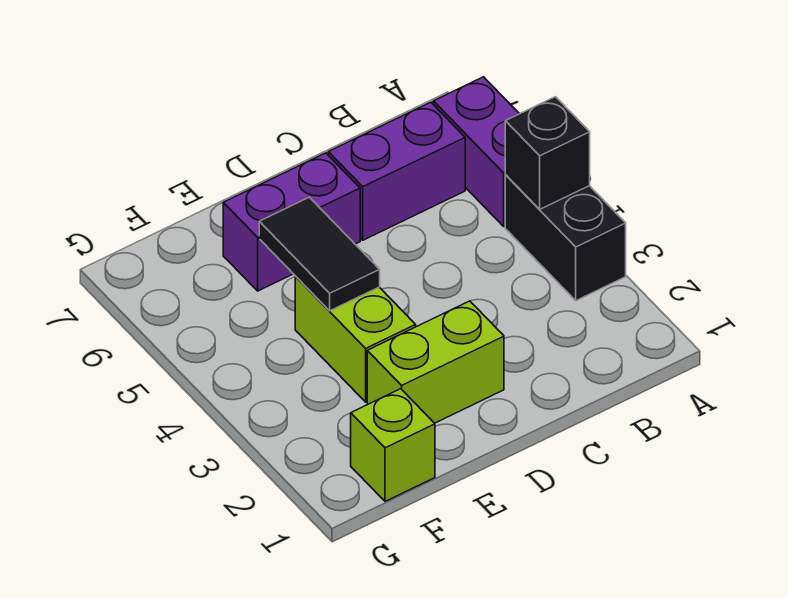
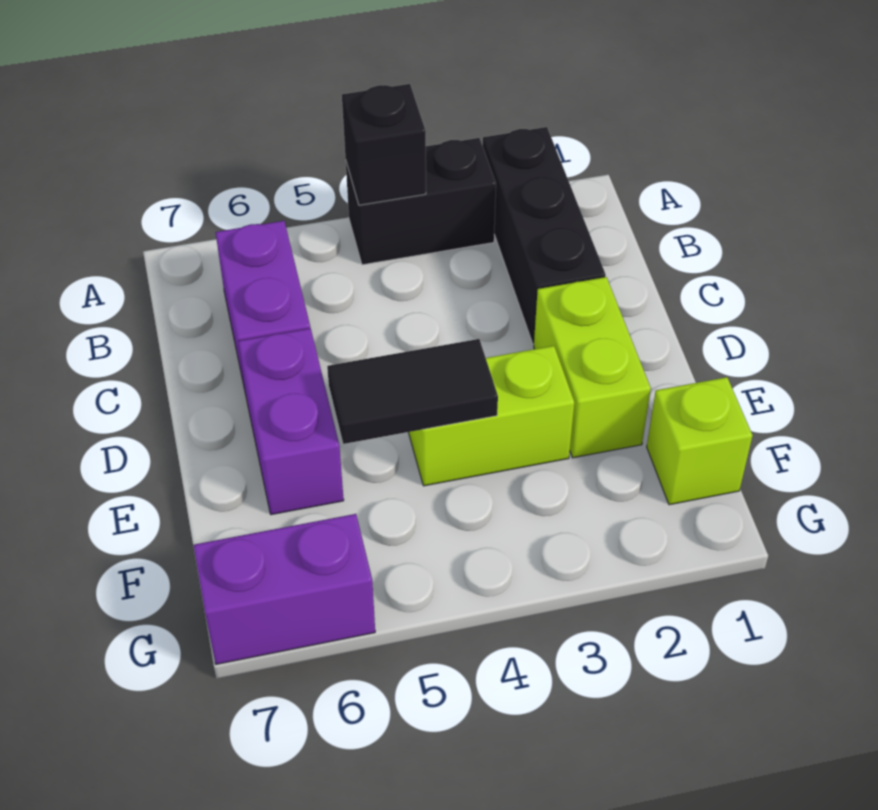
none -> black 1x3 brick [483,127,606,344]
purple 1x2 brick [433,77,519,226] -> purple 1x2 brick moved to [193,514,375,664]

